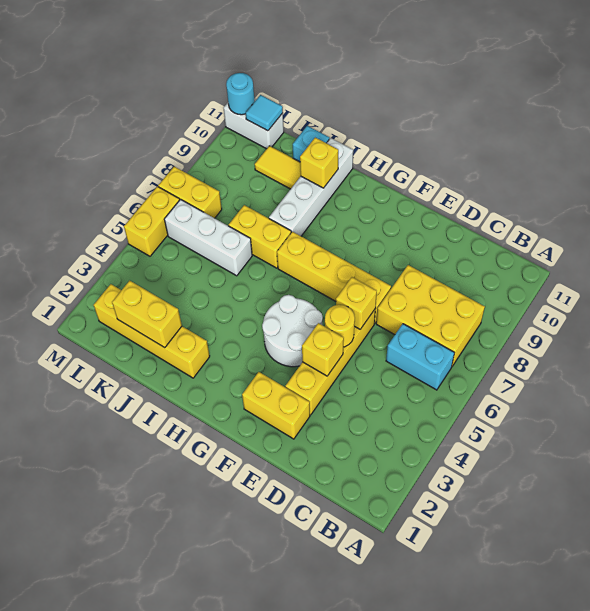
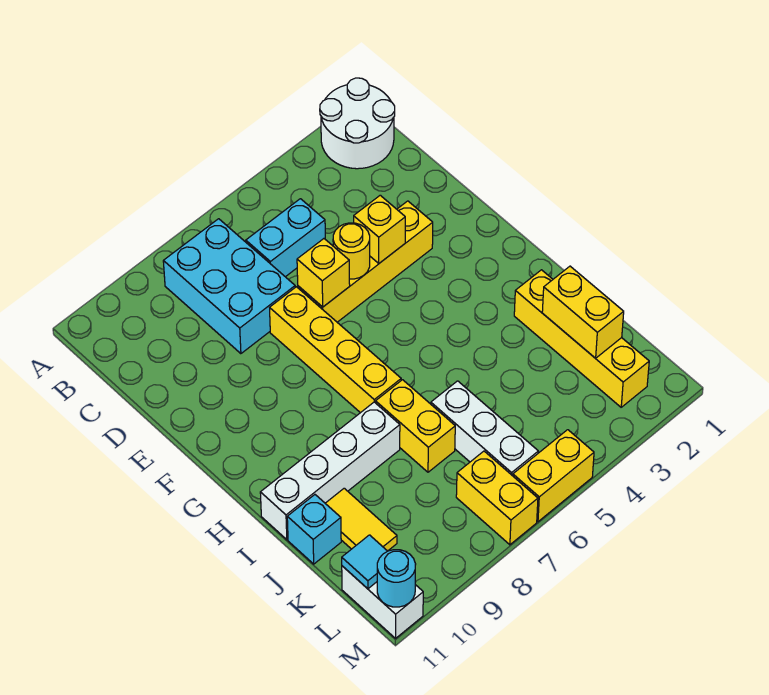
cyan 1x2 brick [386,324,454,390] -> cyan 1x2 brick turned to [246,199,325,277]
yellow 2x3 brick [376,265,485,366] -> cyan 2x3 brick [163,219,295,354]
yellow 1x2 brick [242,372,310,439] -> none
white 2x2 round brick [262,295,323,367] -> white 2x2 round brick moved to [320,78,395,169]
yellow 1x1 brick [300,138,338,188] -> none

